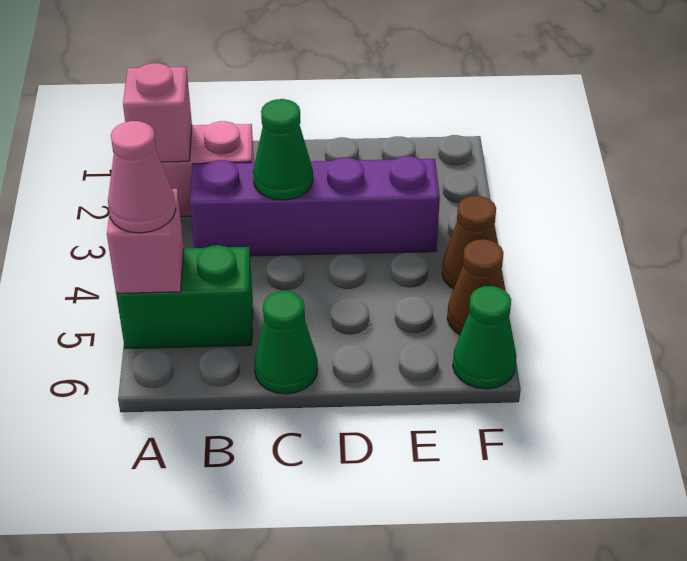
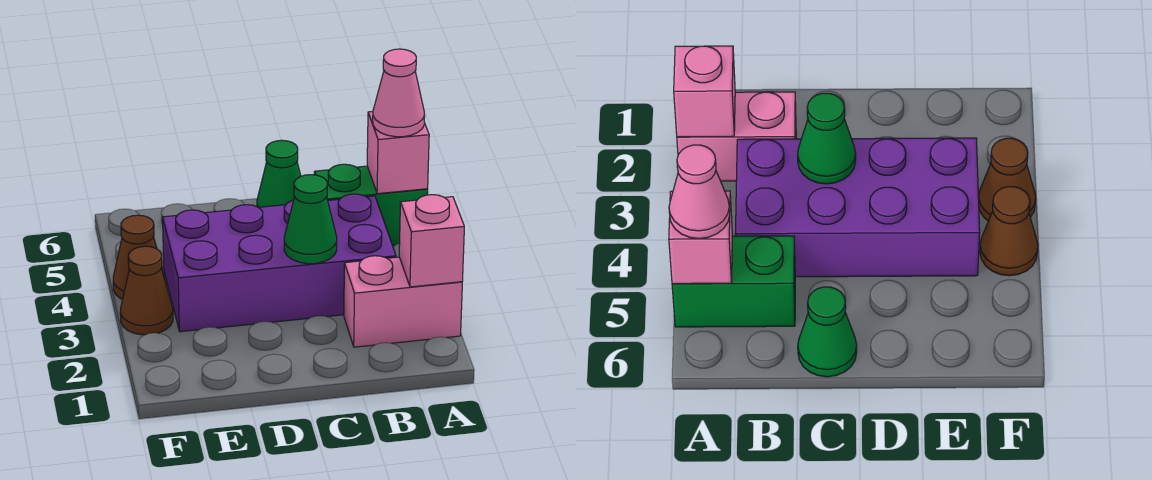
purple 1x4 brick [190,156,440,256] -> purple 2x4 brick [163,194,396,332]
brown 1x1 cone [447,239,506,335] -> brown 1x1 cone moved to [120,246,173,335]
green 1x1 cone [453,286,516,389] -> none

